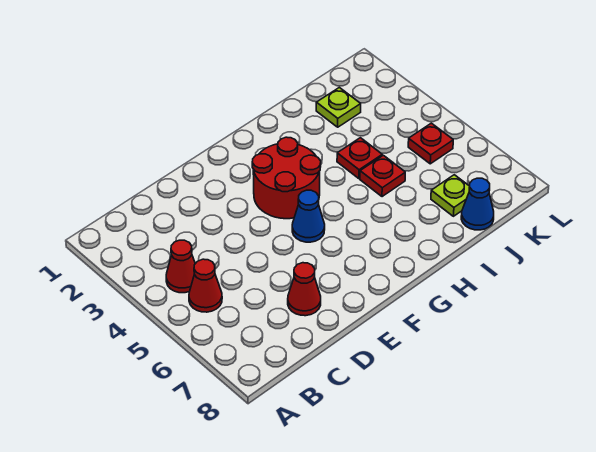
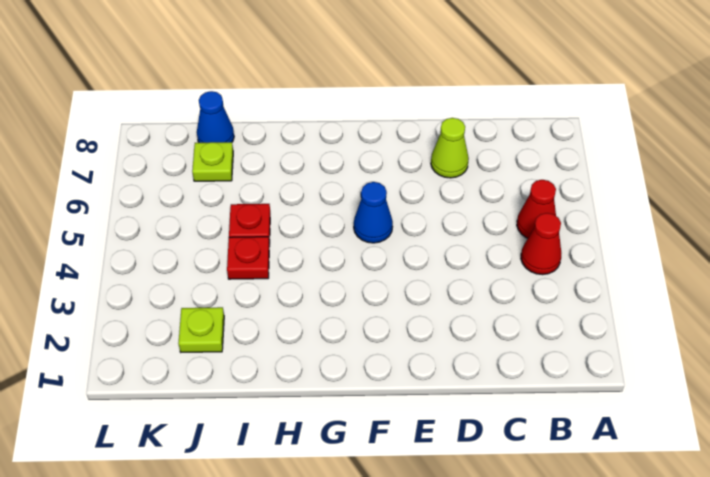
red 1x1 cone [288,263,321,316] -> lime 1x1 cone [431,118,469,178]
red 2x2 round brick [252,137,321,219] -> none
red 1x1 plate [408,123,453,164] -> none

